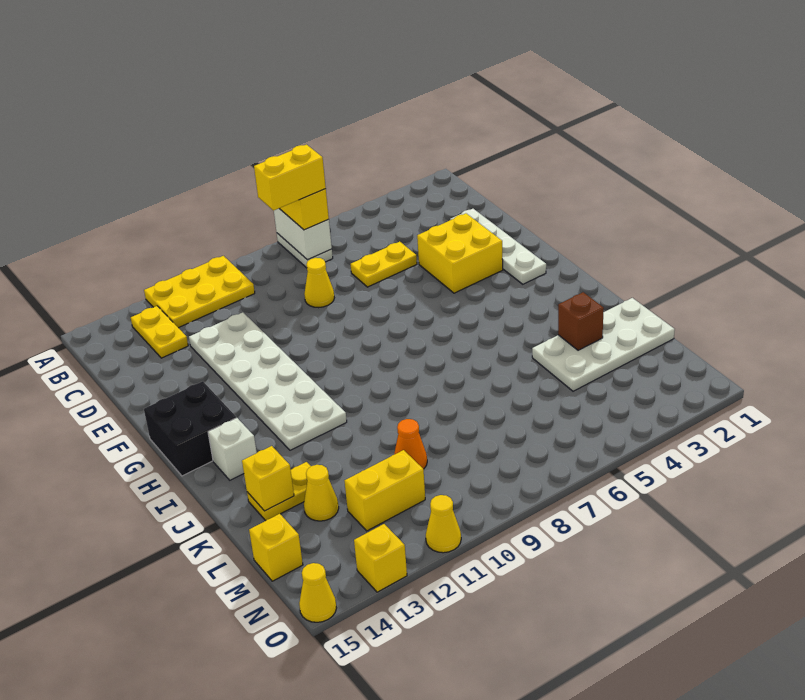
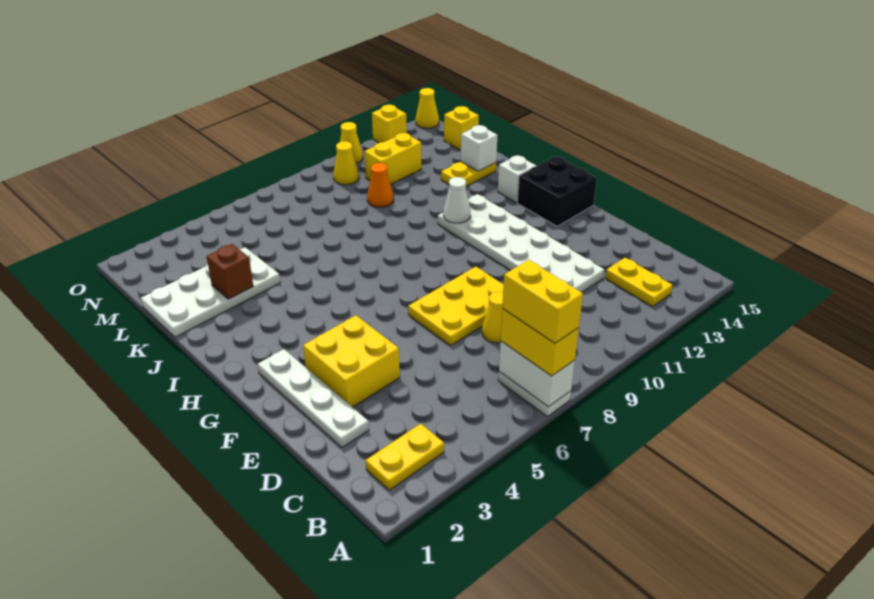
yellow 2x3 plate [144,256,255,328] -> yellow 2x3 plate moved to [408,267,504,346]
yellow 1x2 brick [254,145,326,211] -> yellow 1x2 brick turned to [502,260,583,343]
yellow 1x2 plate [351,242,417,287] -> yellow 1x2 plate moved to [366,424,444,490]
none -> white 1x1 cone [443,177,470,223]
yellow 1x1 brick [242,446,294,511] -> white 1x1 brick [461,125,497,171]
yellow 1x1 cone [304,465,339,521] -> yellow 1x1 cone moved to [333,141,359,185]

